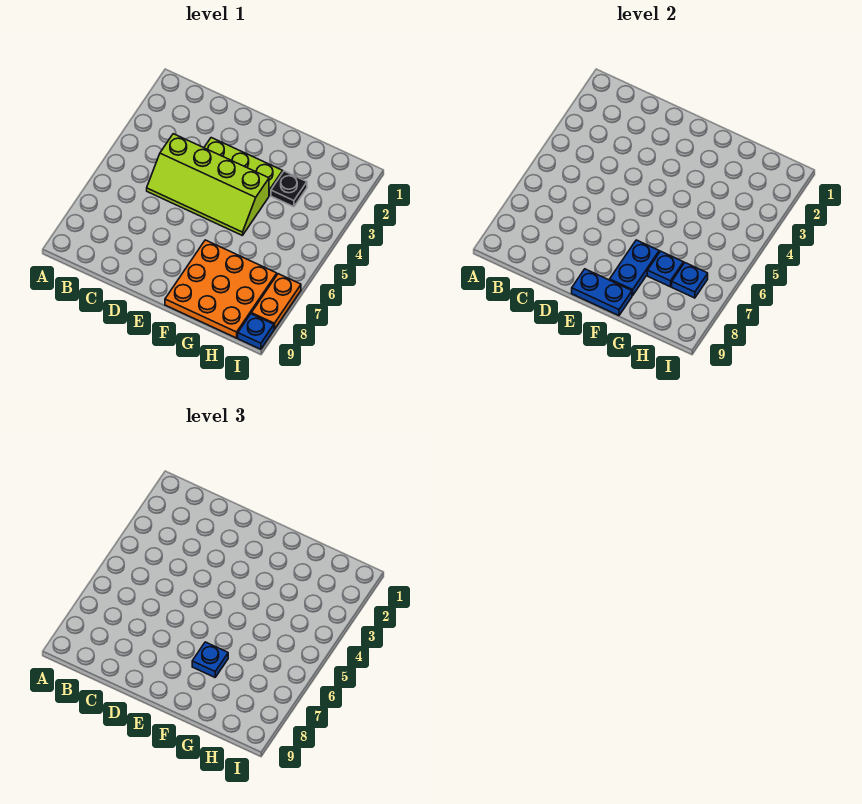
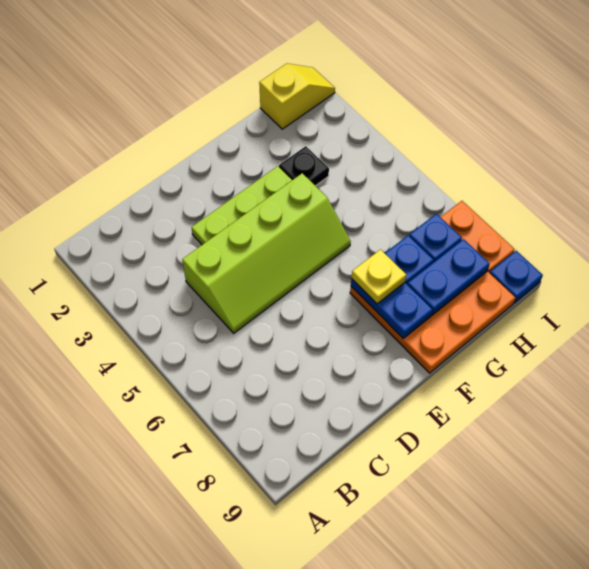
blue 1x2 plate [572,269,632,316] -> blue 1x2 plate moved to [407,239,490,315]
blue 1x1 plate [192,642,228,677] -> yellow 1x1 plate [352,250,406,304]
none -> yellow 1x2 slope [259,63,335,129]

